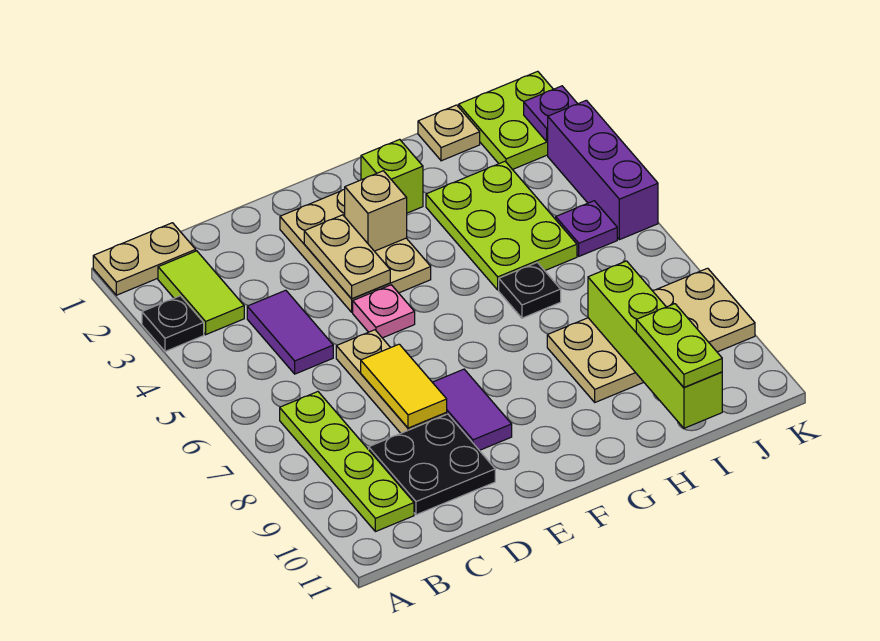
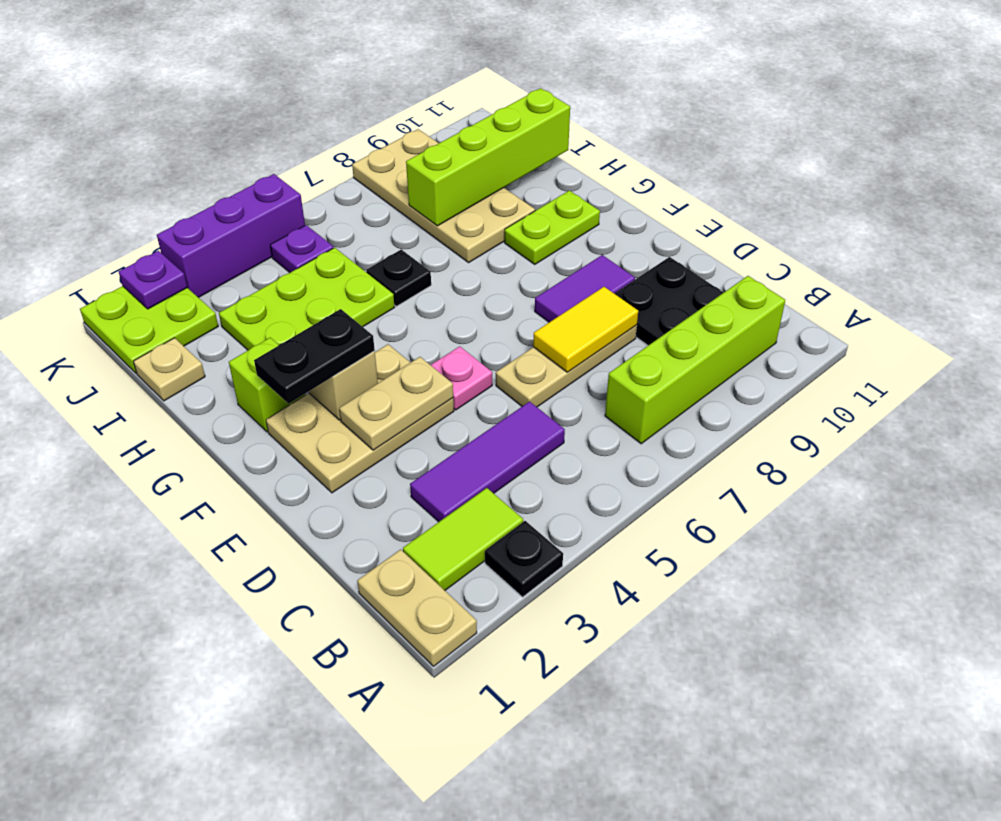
lime 1x4 plate [280,392,414,532] -> lime 1x4 brick [605,276,785,444]
purple 1x2 tile [247,290,333,374] -> purple 1x3 tile [410,401,565,522]
none -> black 1x2 plate [254,309,375,404]
lime 1x2 plate [636,304,722,387] -> lime 1x2 plate moved to [505,191,600,264]

